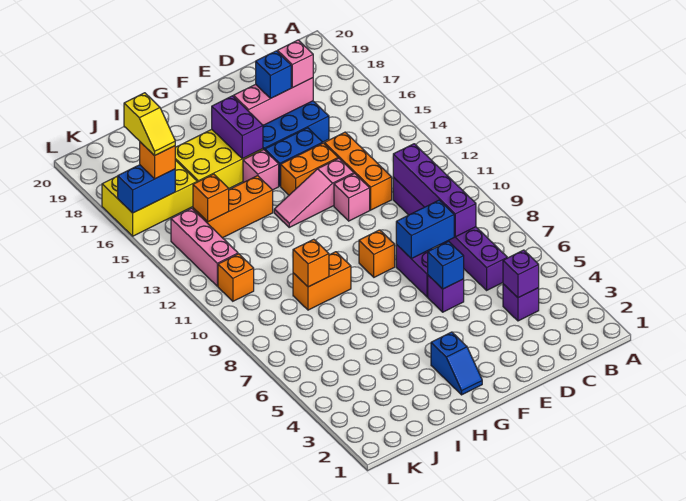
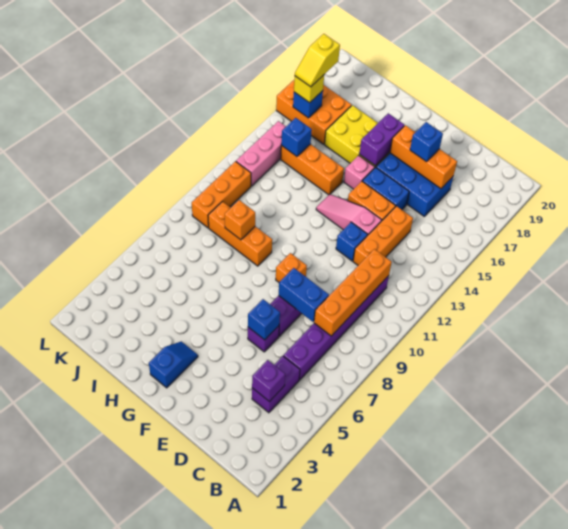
purple 1x1 brick [503,284,539,321] -> purple 1x2 brick [252,356,300,413]
purple 1x4 brick [393,144,476,237] -> orange 1x4 brick [314,249,392,336]
pink 1x3 brick [234,78,313,125] -> orange 1x3 brick [390,125,457,189]
pink 1x1 brick [277,40,313,88] -> none
pink 1x1 brick [334,173,370,221] -> blue 1x1 brick [336,222,368,261]
blue 1x2 slope [431,332,482,395] -> blue 1x2 slope turned to [149,341,198,388]
orange 1x2 brick [293,252,351,310] -> orange 1x3 brick [208,202,272,266]
orange 1x1 brick [193,174,229,222] -> blue 1x1 brick [281,118,312,156]
yellow 2x3 brick [102,160,197,236] -> orange 2x3 brick [276,80,352,144]
orange 1x1 brick [218,254,254,301] -> orange 1x3 brick [192,161,251,228]
blue 1x2 brick [118,165,175,213] -> blue 1x1 brick [293,91,323,118]
orange 1x1 brick [140,142,175,179] -> yellow 1x1 brick [294,75,324,103]

